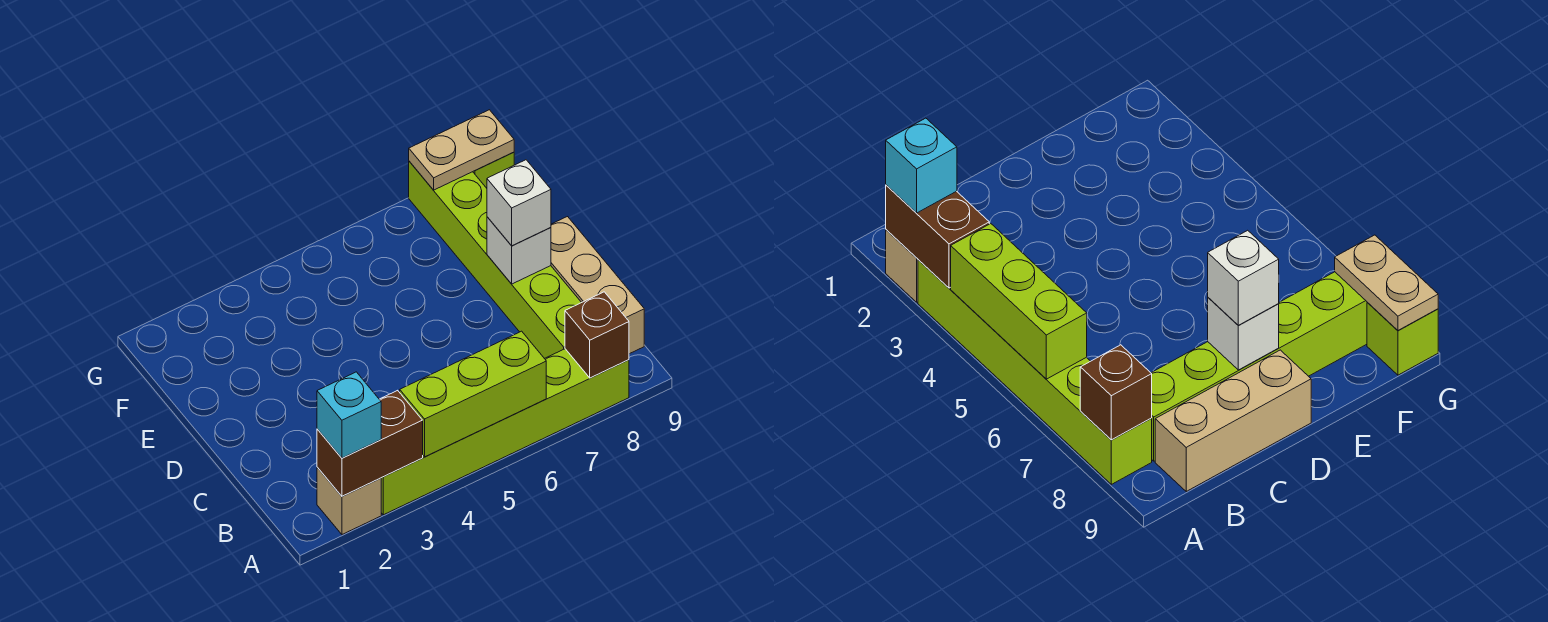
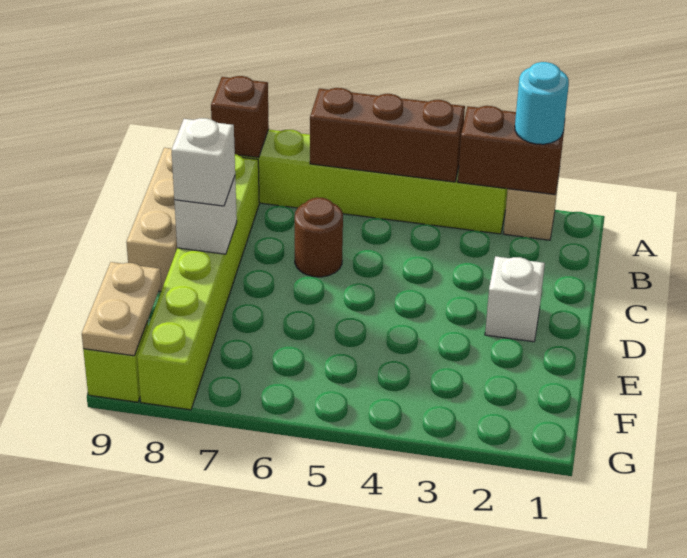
cyan 1x1 brick [317,372,381,458] -> cyan 1x1 round brick [515,62,569,144]
lime 1x3 brick [400,331,546,457] -> brown 1x3 brick [310,88,465,182]
none -> brown 1x1 round brick [295,197,343,277]
none -> white 1x1 brick [485,256,545,342]
tan 1x2 plate [409,110,514,190] -> tan 1x2 plate turned to [82,262,161,356]

